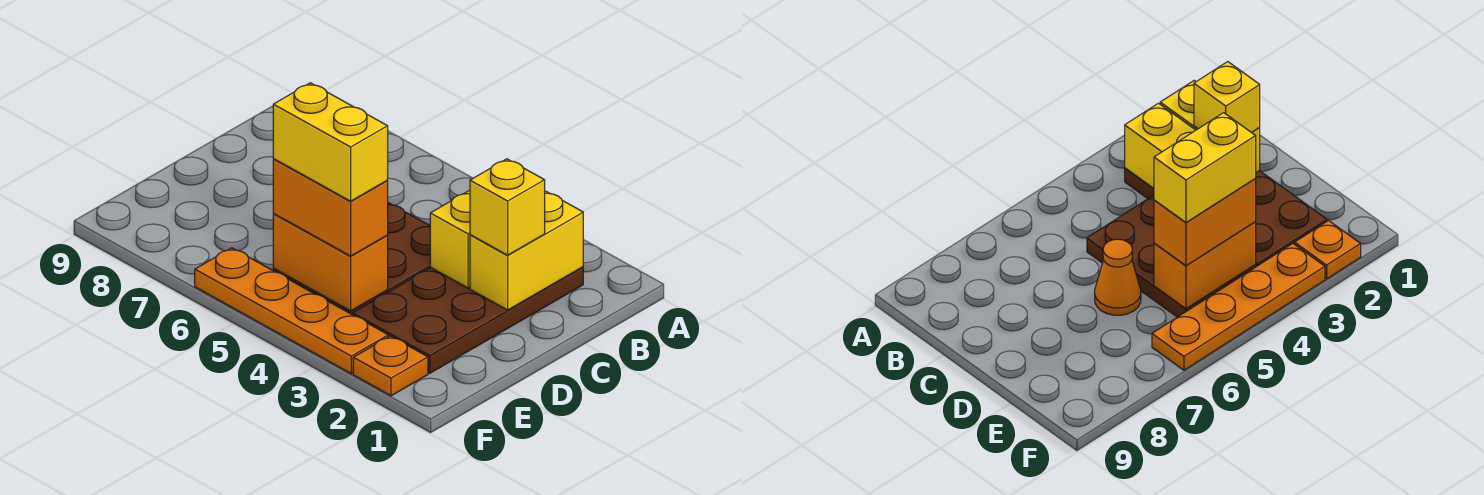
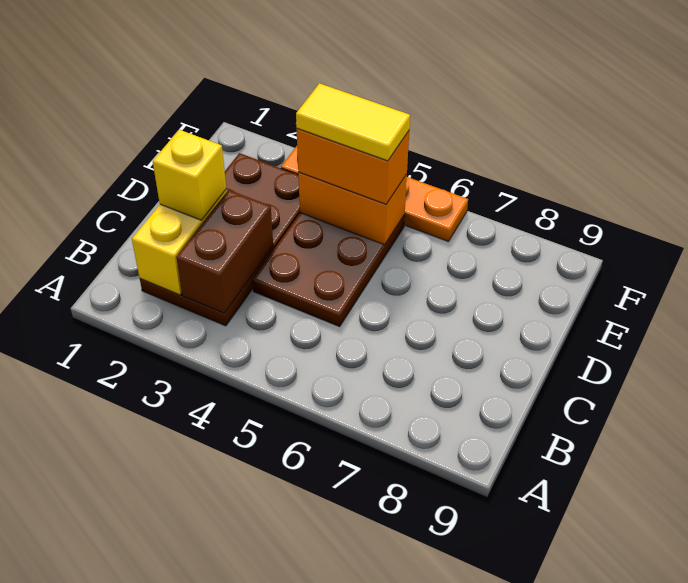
yellow 1x2 brick [430,190,470,288] -> brown 1x2 brick [176,190,273,313]
orange 1x1 cone [1095,239,1141,315] -> none
yellow 1x2 brick [273,83,388,201] -> yellow 1x2 tile [296,83,410,161]
orange 1x1 plate [353,336,428,396] -> none

